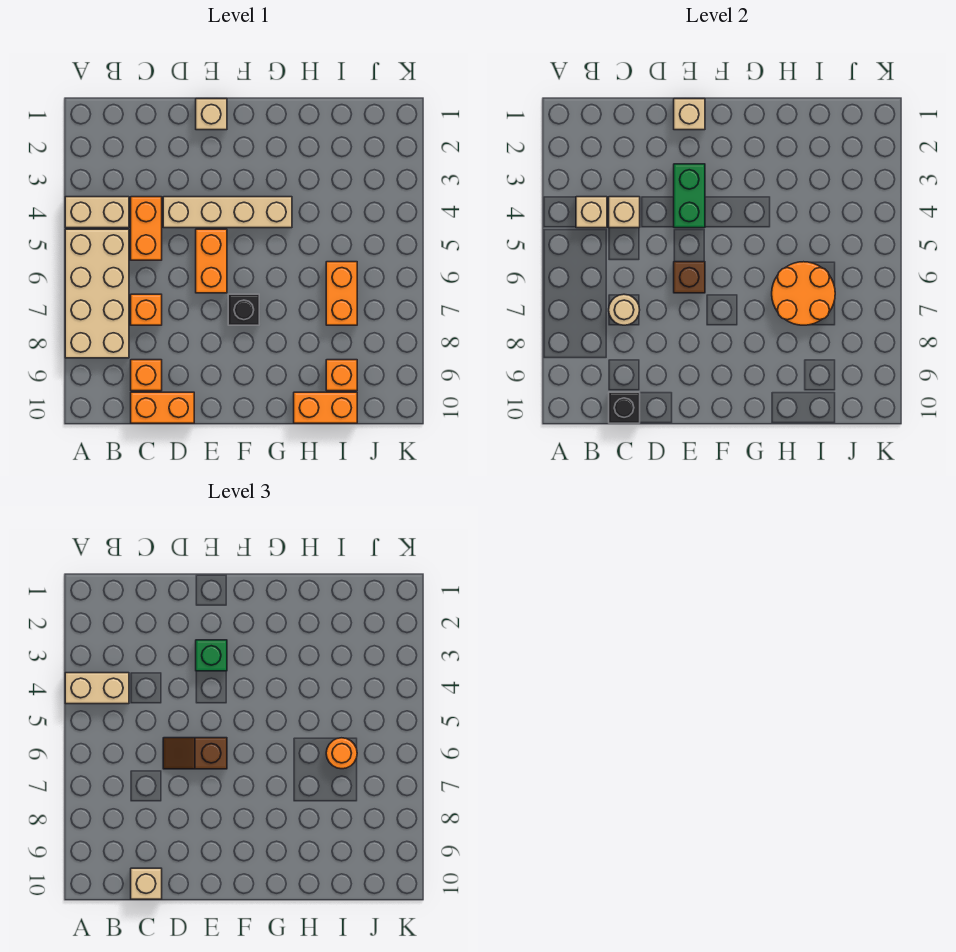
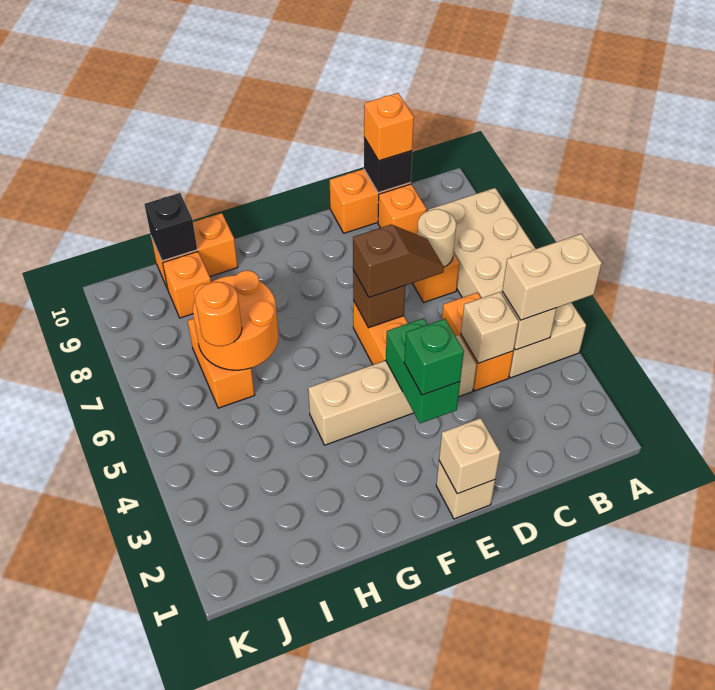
tan 1x1 brick [131,868,162,899] -> orange 1x1 brick [364,93,414,161]
black 1x1 brick [228,294,259,325] -> black 1x1 brick moved to [144,193,197,261]

